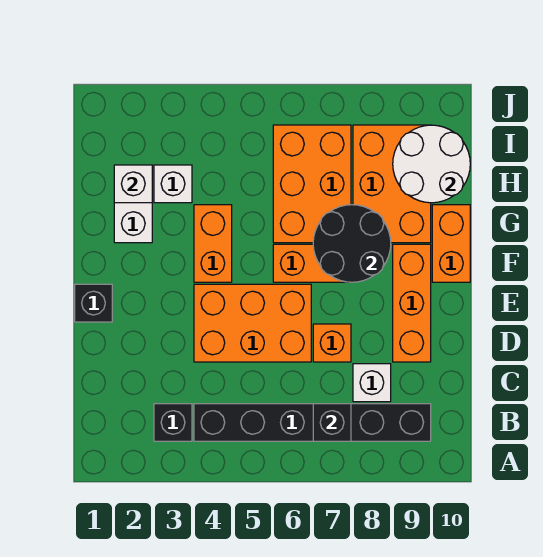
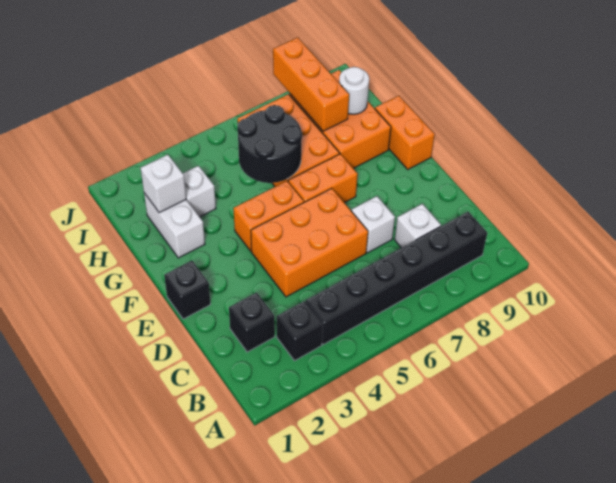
black 1x1 brick [313,404,351,441] -> black 1x1 brick moved to [229,292,275,352]
orange 1x1 brick [313,324,351,362] -> white 1x1 brick [351,196,395,253]
orange 1x3 brick [393,244,431,362] -> orange 1x3 brick moved to [273,37,349,131]
orange 1x2 brick [194,205,232,282] -> orange 1x2 brick turned to [233,181,304,251]
black 2x2 round brick [313,205,391,282] -> black 2x2 round brick moved to [237,105,302,183]
white 2x2 round brick [393,125,470,203] -> white 1x1 round brick [339,67,369,114]

